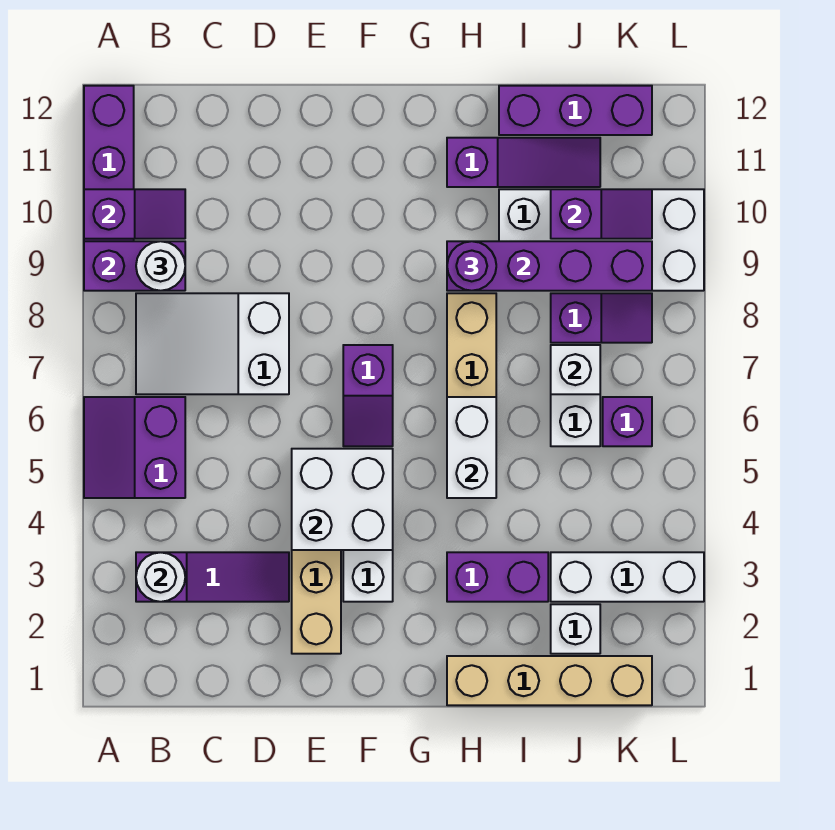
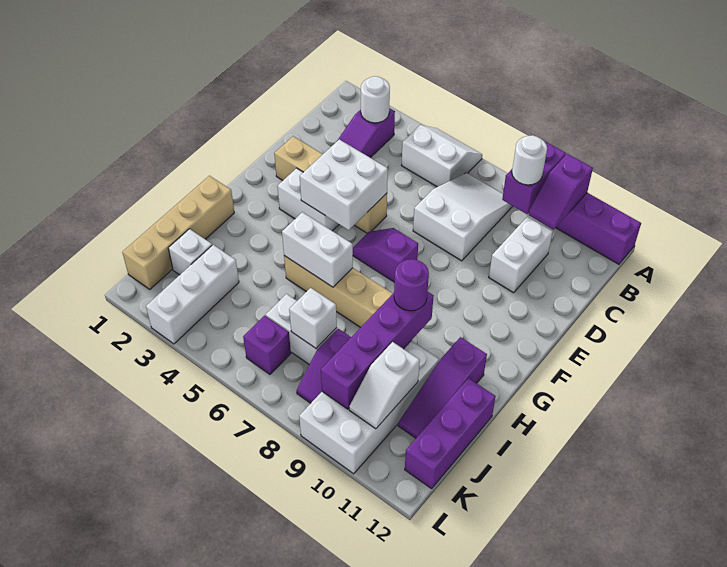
purple 2x2 slope [84,397,185,498] -> white 2x2 slope [402,125,482,187]
none -> white 1x2 brick [489,216,553,293]
purple 1x2 brick [447,552,548,602] -> none
purple 1x2 slope [551,189,652,239] -> white 1x2 slope [349,342,420,429]

